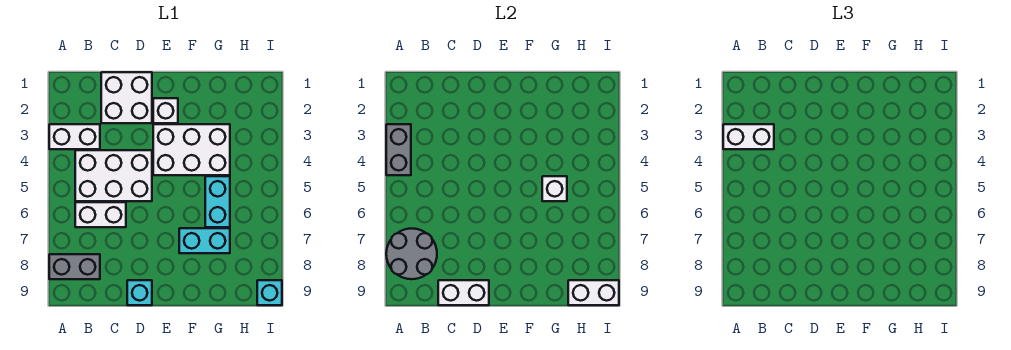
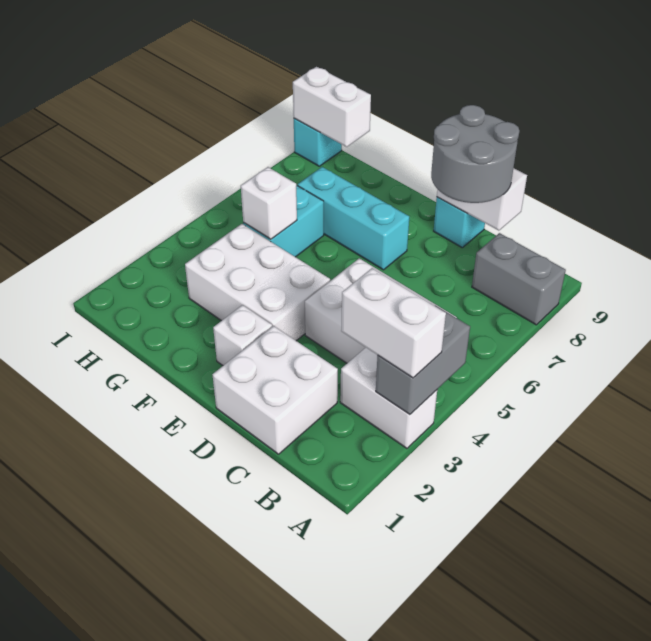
grey 2x2 round brick [386,229,437,279] -> grey 2x2 round brick moved to [431,105,519,203]
white 1x2 brick [75,202,126,227] -> none
cyan 1x2 brick [179,228,230,253] -> cyan 1x3 brick [298,167,409,270]

